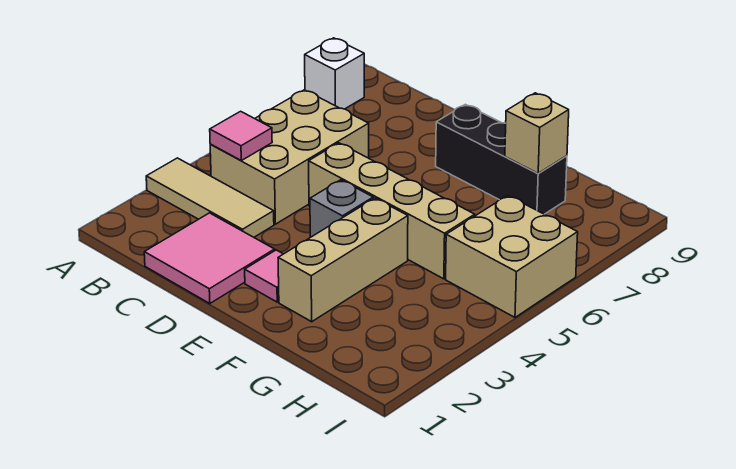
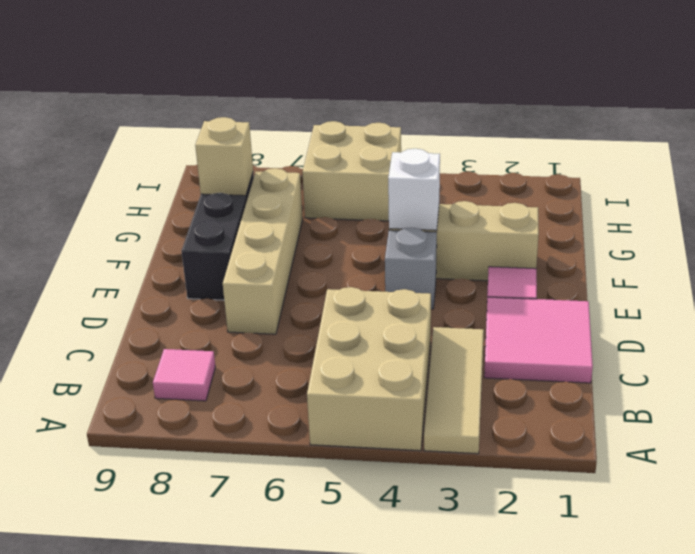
white 1x1 brick [305,38,364,109] -> white 1x1 brick moved to [388,149,440,230]
tan 2x3 brick [210,90,369,224] -> tan 2x3 brick turned to [307,287,431,451]
pink 1x1 tile [210,111,272,160] -> pink 1x1 tile moved to [153,349,215,401]
tan 1x4 brick [309,143,475,279] -> tan 1x4 brick moved to [223,168,303,334]

